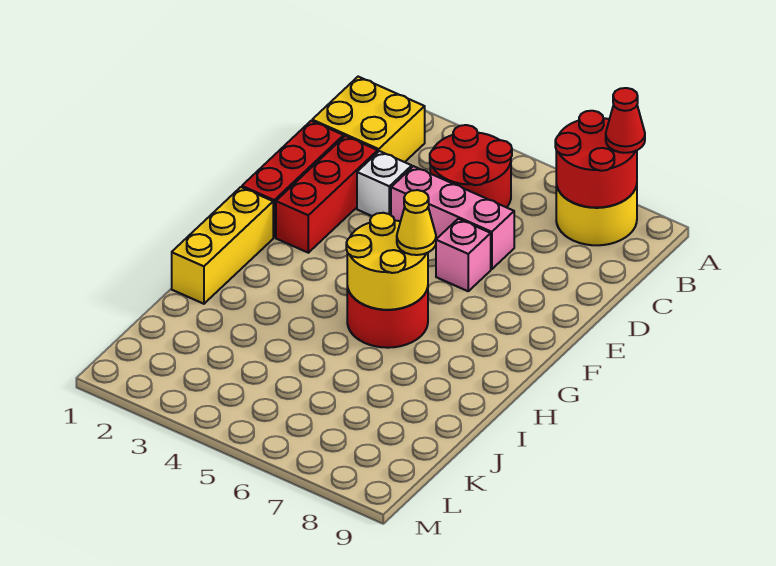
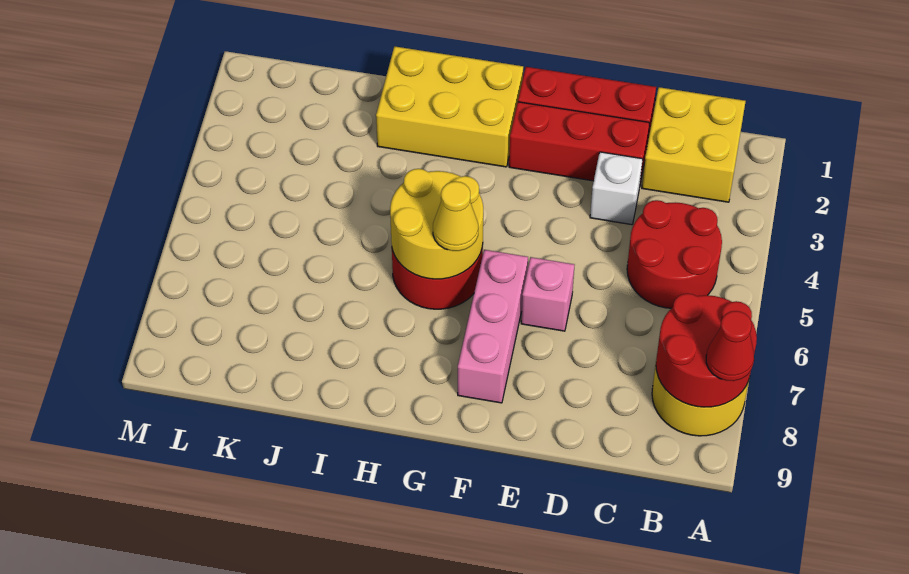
pink 1x3 brick [391,166,514,269] -> pink 1x3 brick moved to [458,250,528,403]
yellow 1x3 brick [172,187,273,304] -> yellow 2x3 brick [376,46,523,167]

